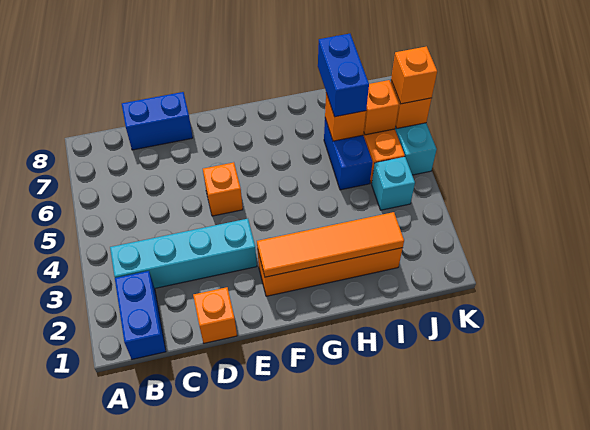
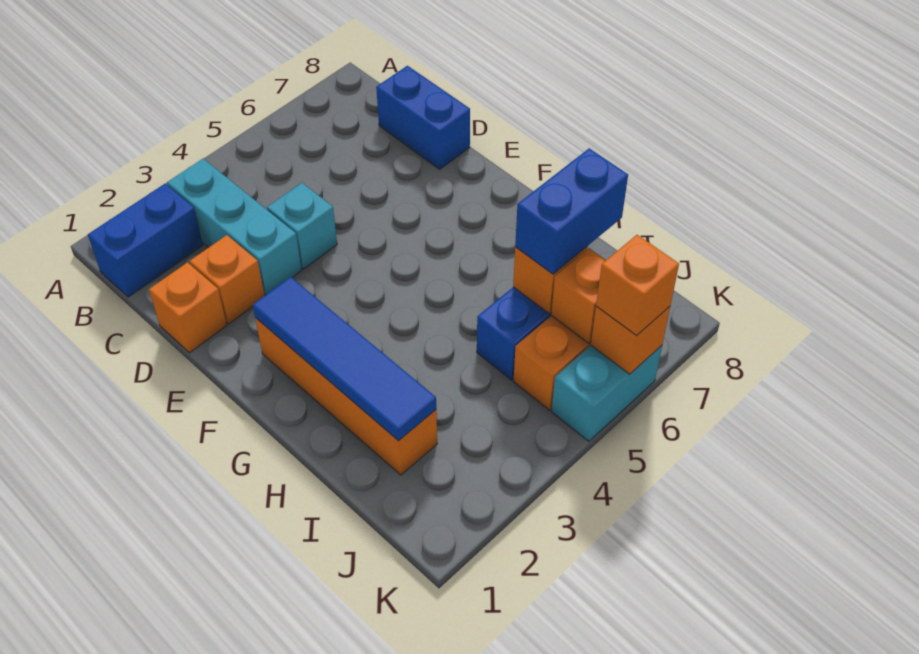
cyan 1x4 brick [110,219,257,288] -> cyan 1x3 brick [167,159,302,295]
orange 1x1 brick [203,162,243,216] -> orange 1x1 brick moved to [190,235,264,324]
orange 1x4 tile [257,212,404,277] -> blue 1x4 tile [253,277,436,441]
cyan 1x1 brick [372,157,415,210] -> cyan 1x1 brick moved to [267,183,337,269]

